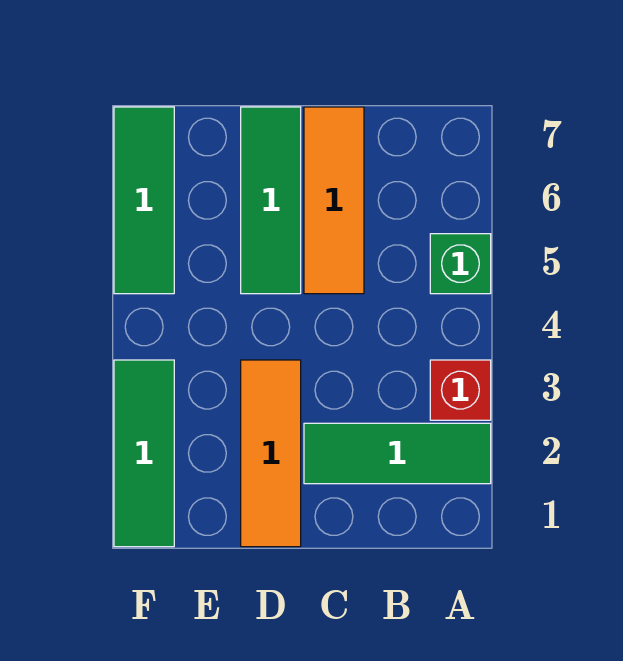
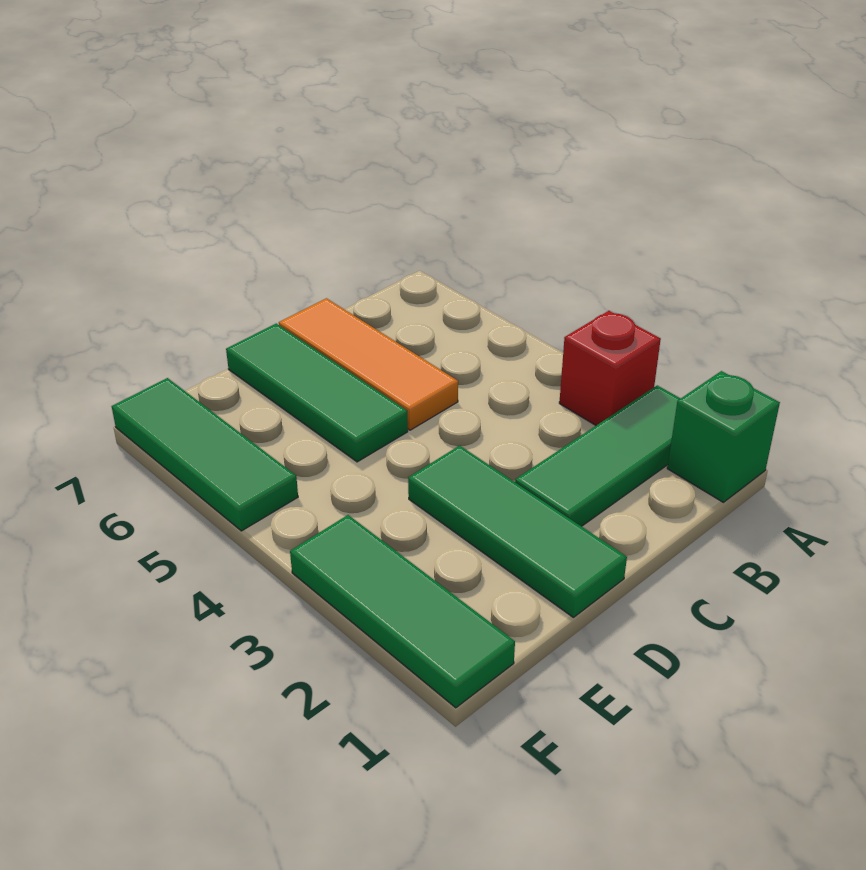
green 1x1 brick [430,234,491,294] -> green 1x1 brick moved to [667,371,780,502]
orange 1x3 tile [241,360,301,547] -> green 1x3 tile [408,446,627,617]

